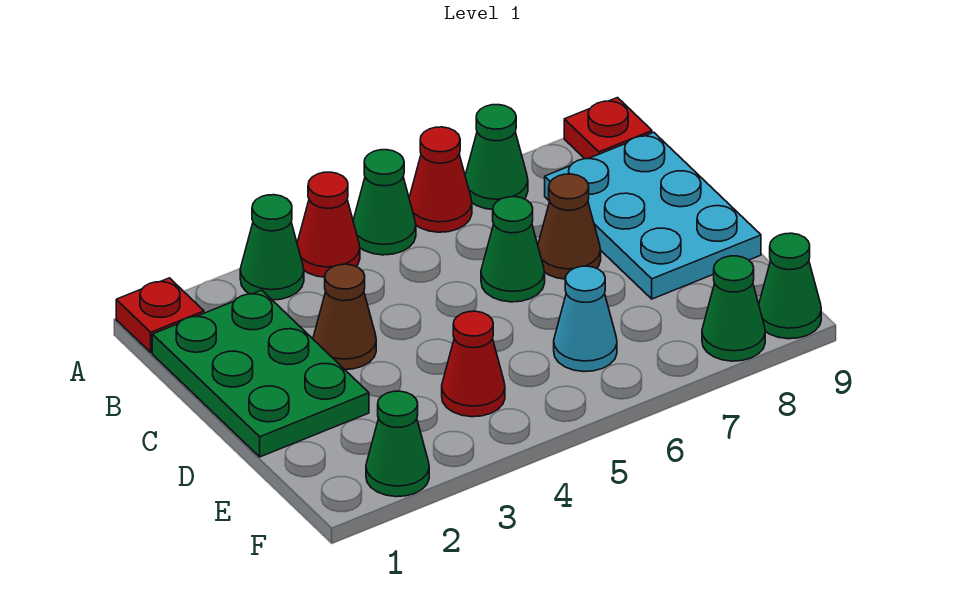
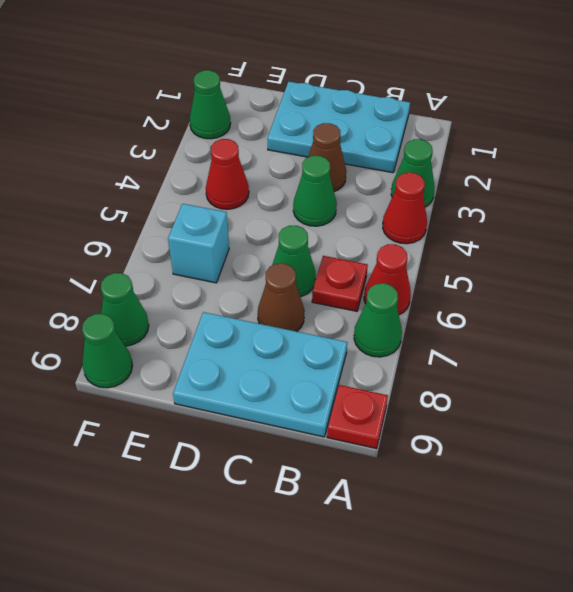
red 1x1 plate [116,278,204,352] -> red 1x1 plate moved to [312,256,368,311]
green 1x1 cone [353,150,416,255] -> green 1x1 cone moved to [293,156,337,226]
green 2x3 plate [152,290,369,457] -> cyan 2x3 plate [267,82,410,173]
cyan 1x1 cone [554,266,617,372] -> cyan 1x1 brick [168,204,229,283]

